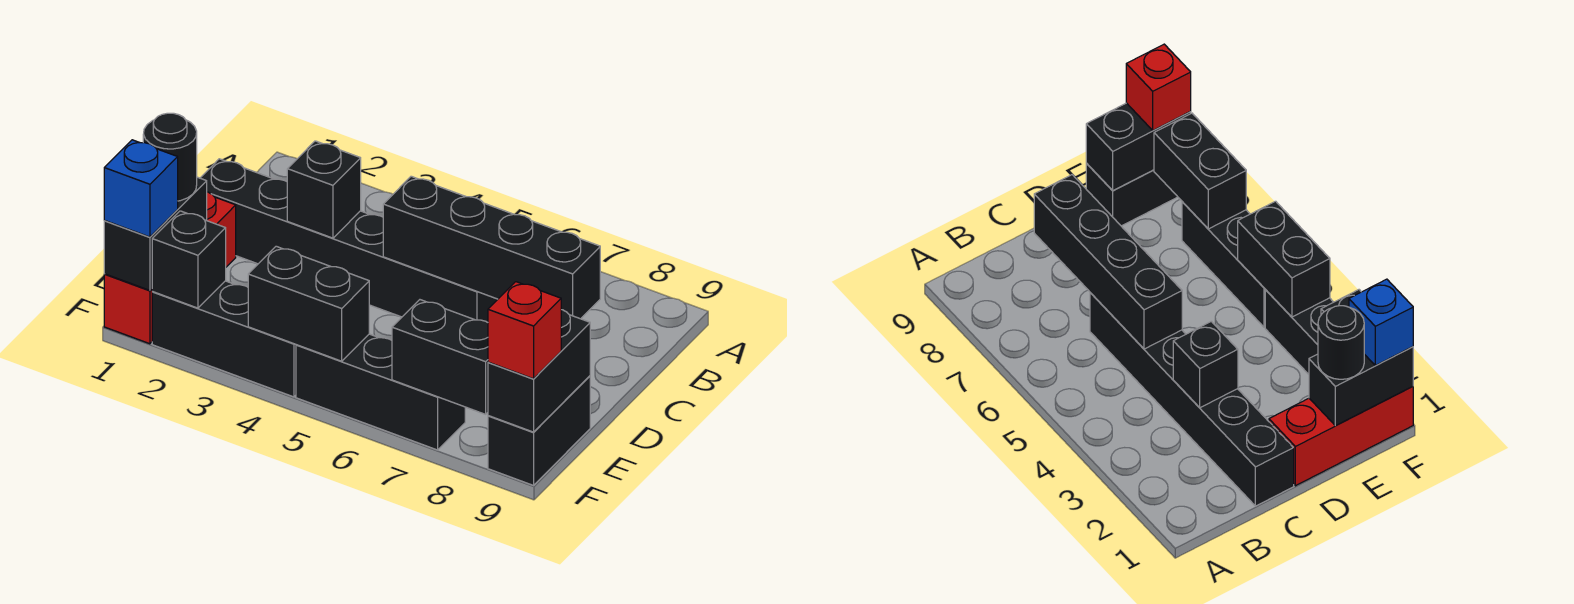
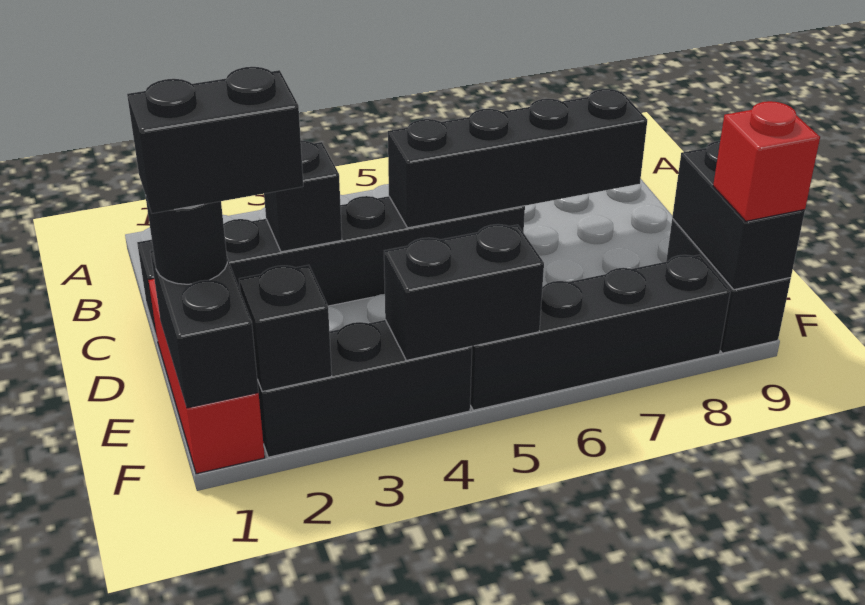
blue 1x1 brick [104,140,178,237] -> none
black 1x3 brick [296,334,465,450] -> black 1x4 brick [470,255,730,410]
black 1x2 brick [392,300,488,414] -> black 1x2 brick moved to [127,67,303,213]

